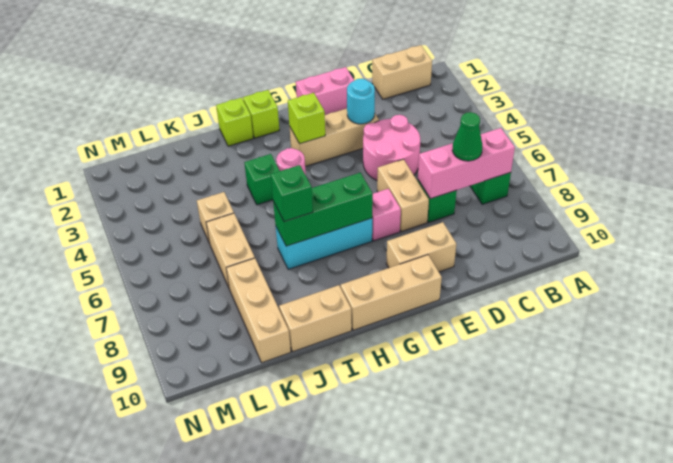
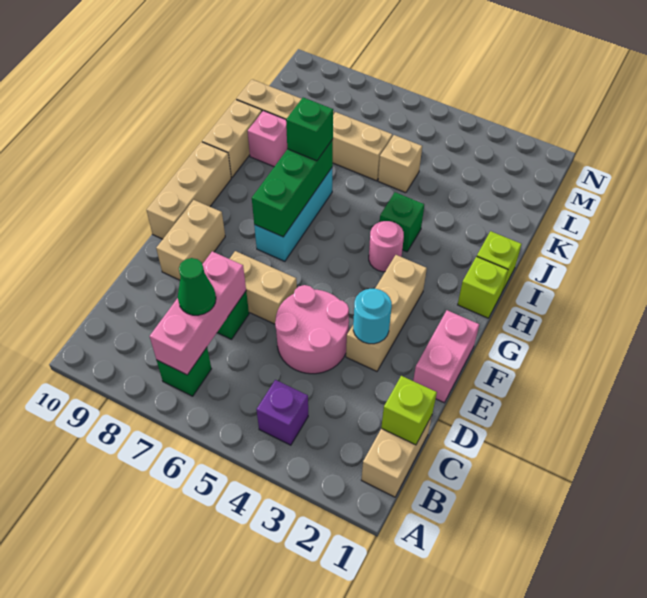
none -> purple 1x1 brick [256,380,308,445]
pink 1x1 brick [372,189,401,241] -> pink 1x1 brick moved to [248,111,287,167]
lime 1x1 brick [288,93,325,144] -> lime 1x1 brick moved to [381,376,437,445]

